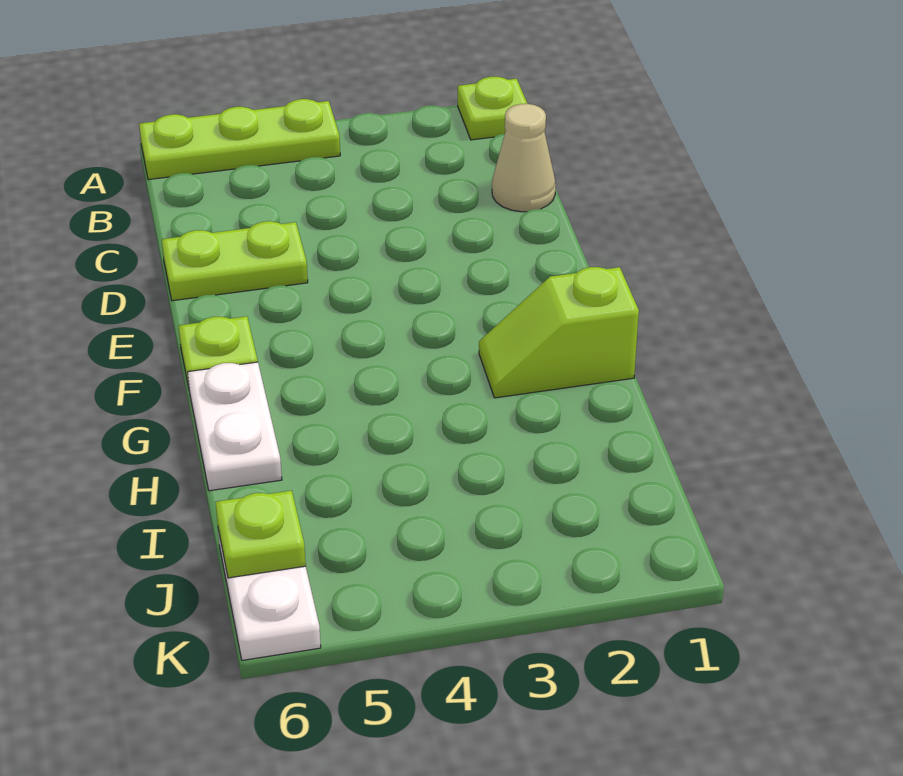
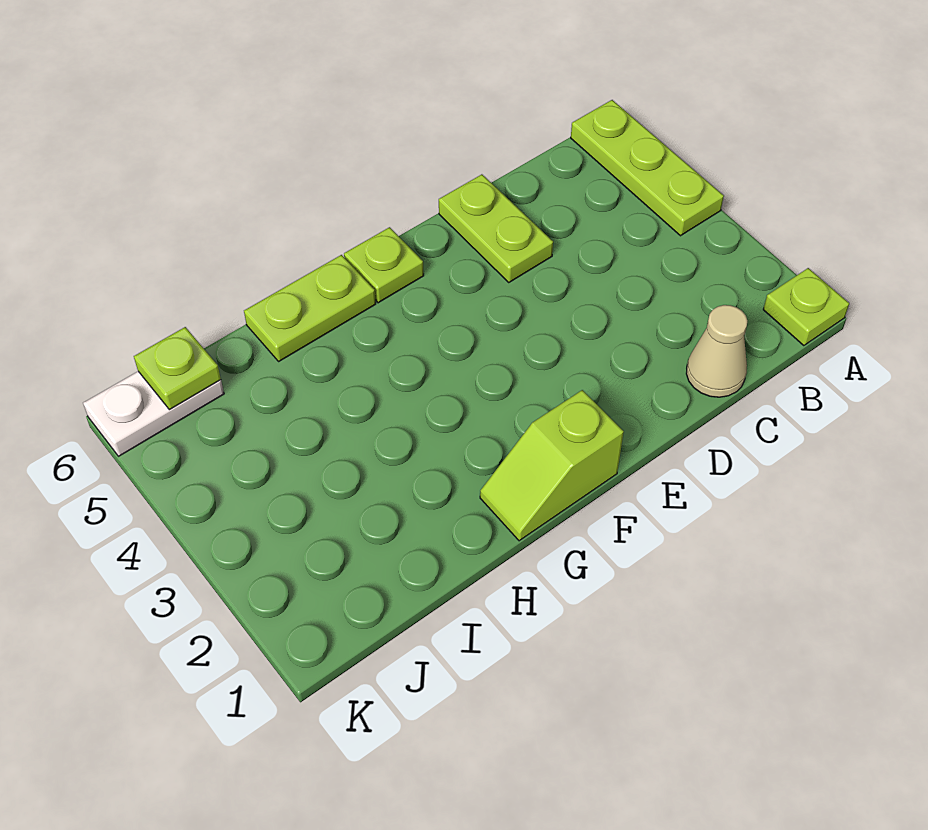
lime 1x2 slope [479,267,639,398] -> lime 1x2 slope turned to [480,390,624,541]
white 1x2 plate [188,362,282,491] -> lime 1x2 plate [244,255,376,361]

